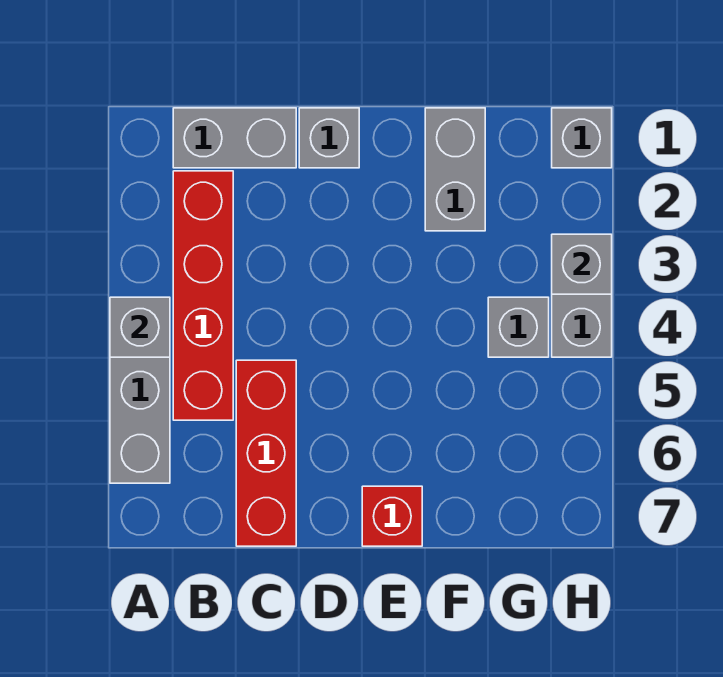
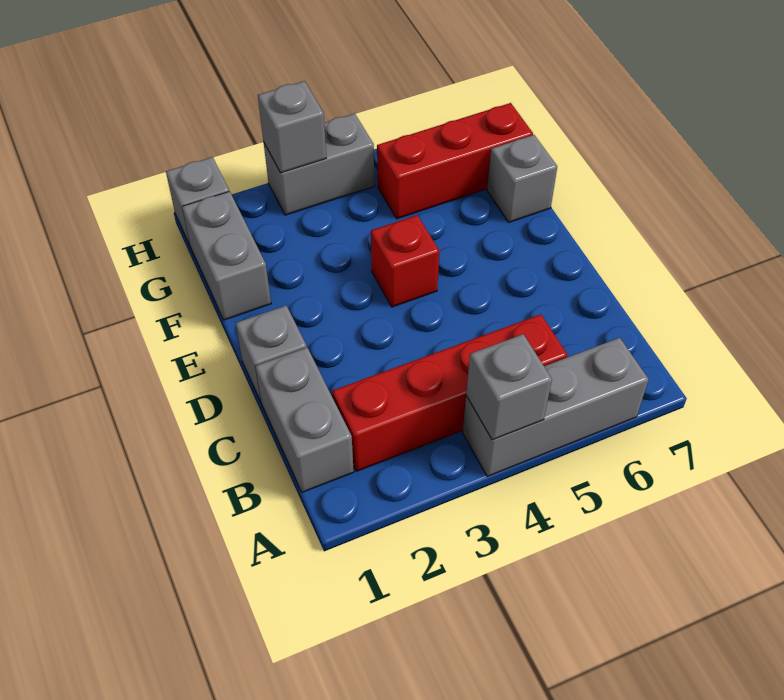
red 1x3 brick [236,360,296,546] -> red 1x3 brick moved to [377,103,533,219]
red 1x1 brick [362,486,422,546] -> red 1x1 brick moved to [371,215,439,307]
grey 1x2 brick [425,108,485,231] -> grey 1x2 brick turned to [182,191,271,320]
grey 1x1 brick [488,297,549,357] -> grey 1x1 brick moved to [487,135,557,222]

